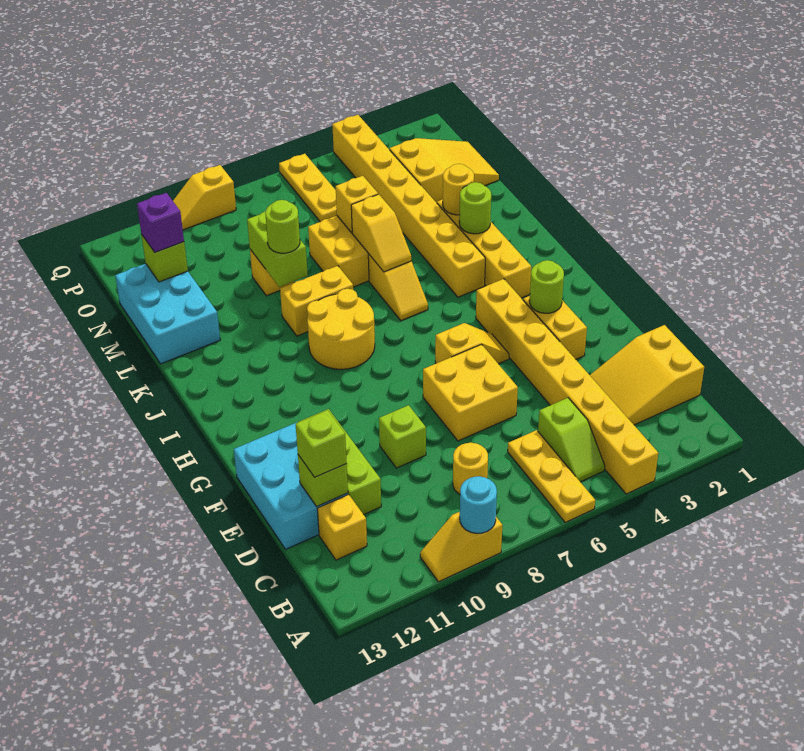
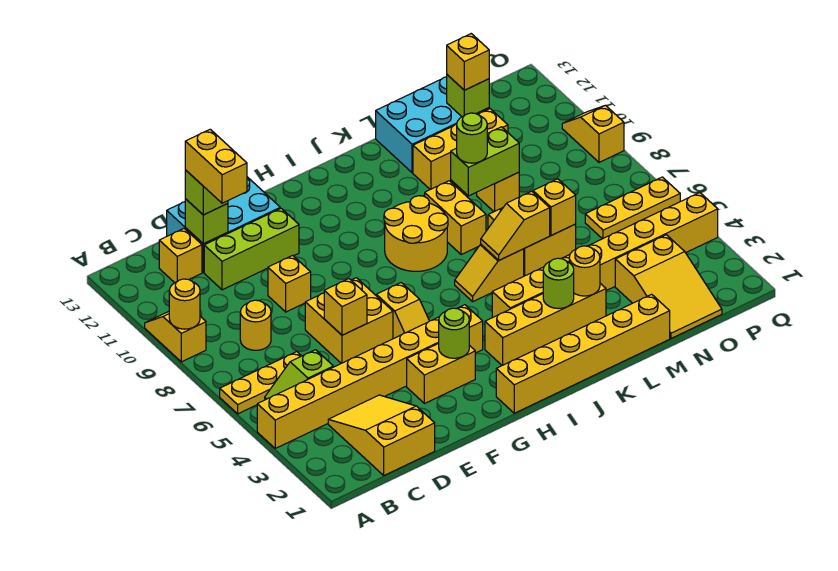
cyan 1x1 round brick [460,476,497,533] -> yellow 1x1 round brick [169,279,200,329]
none -> yellow 1x2 brick [185,129,247,203]
none -> yellow 1x1 brick [324,279,367,335]
lime 1x1 brick [379,405,426,468] -> yellow 1x1 brick [268,255,311,312]
none -> yellow 1x6 brick [496,294,670,413]
none -> yellow 1x3 brick [413,109,508,190]
purple 1x1 brick [137,193,184,252] -> yellow 1x1 brick [447,34,489,90]

